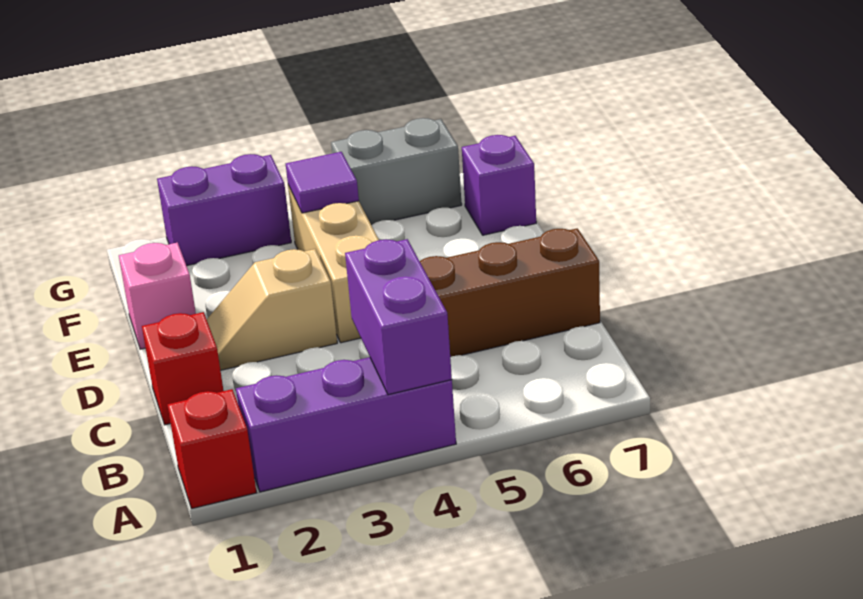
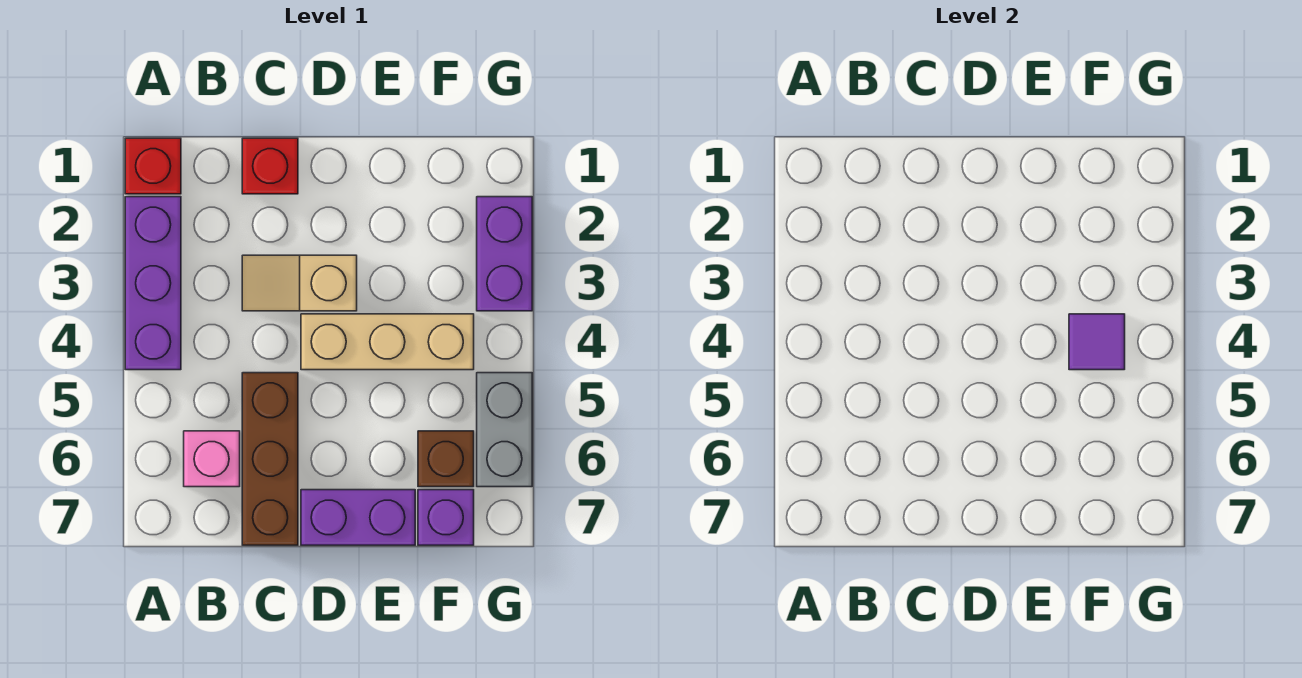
purple 1x2 brick [345,239,452,395] -> purple 1x2 brick moved to [301,490,415,545]
tan 1x2 slope [207,249,337,370] -> tan 1x2 slope turned to [242,255,357,311]
pink 1x1 brick [119,243,196,349] -> pink 1x1 brick moved to [184,431,240,487]
none -> brown 1x1 brick [418,431,474,487]

